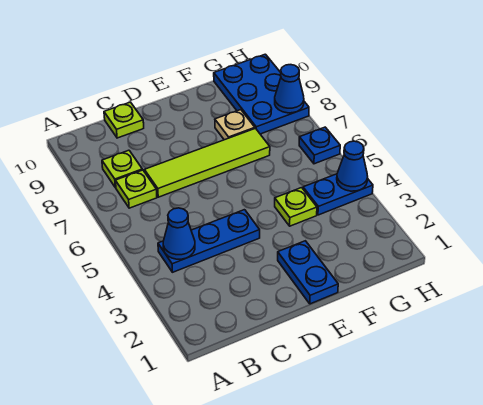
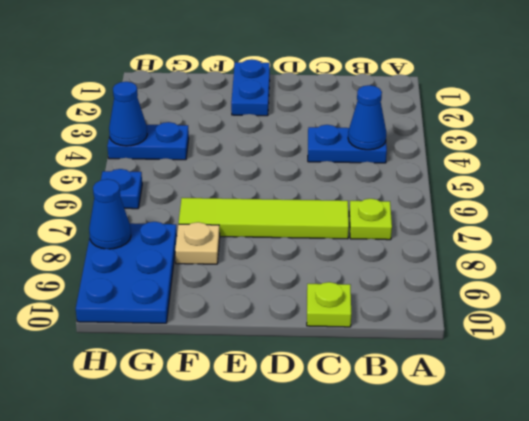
blue 1x3 plate [158,210,260,272] -> blue 1x2 plate [308,125,387,163]
lime 1x1 plate [102,150,142,188] -> none
lime 1x1 plate [275,188,317,226] -> none

